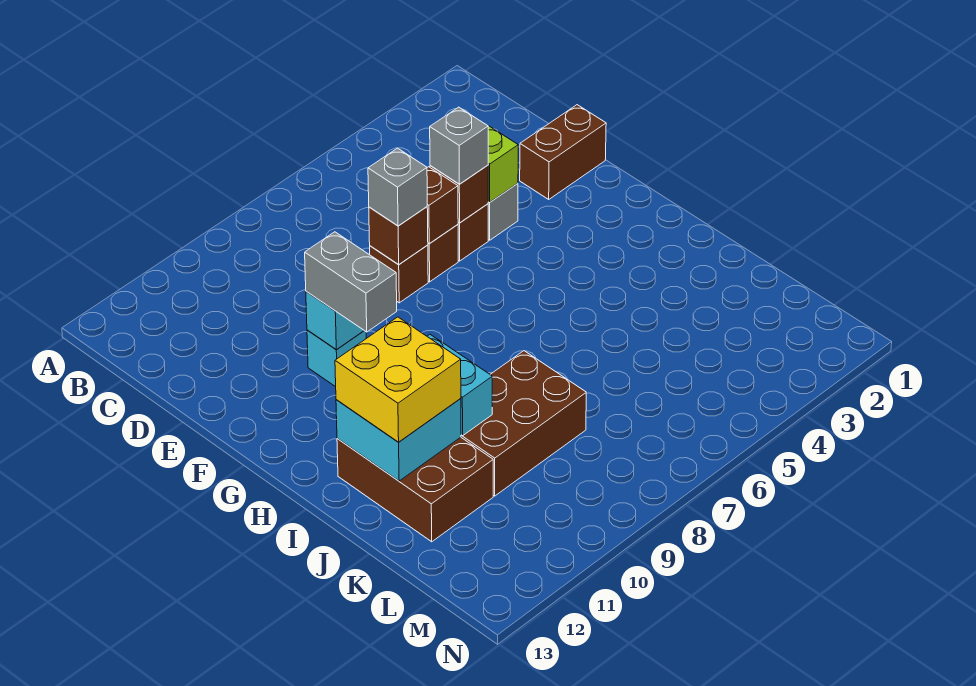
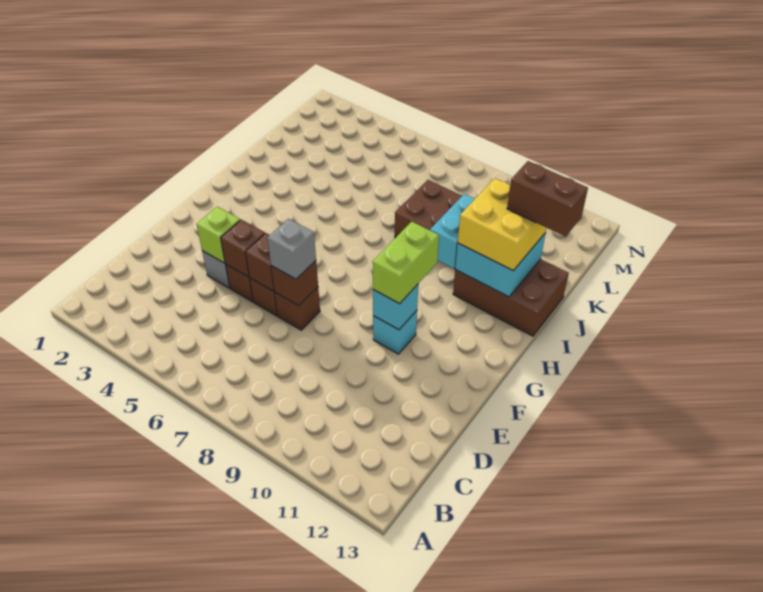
brown 1x2 brick [520,105,606,199] -> brown 1x2 brick moved to [507,161,588,237]
grey 1x1 brick [430,107,488,184] -> none
grey 1x2 brick [305,232,397,332] -> lime 1x2 brick [372,222,439,304]
brown 2x3 brick [337,437,493,542] -> brown 2x3 brick turned to [453,259,569,336]

